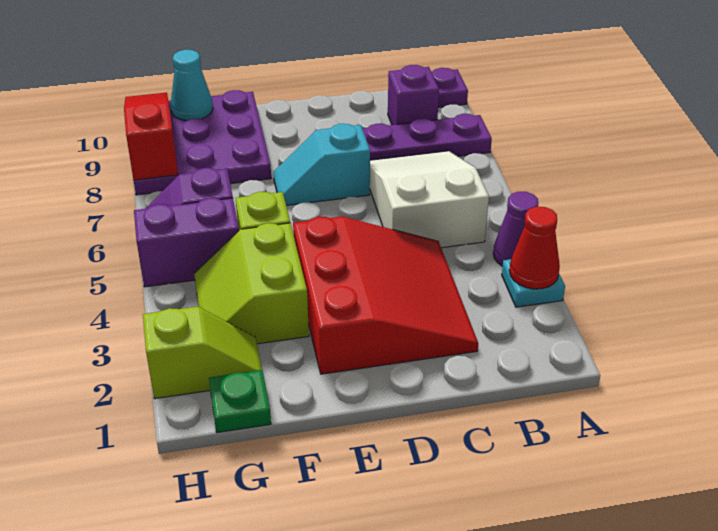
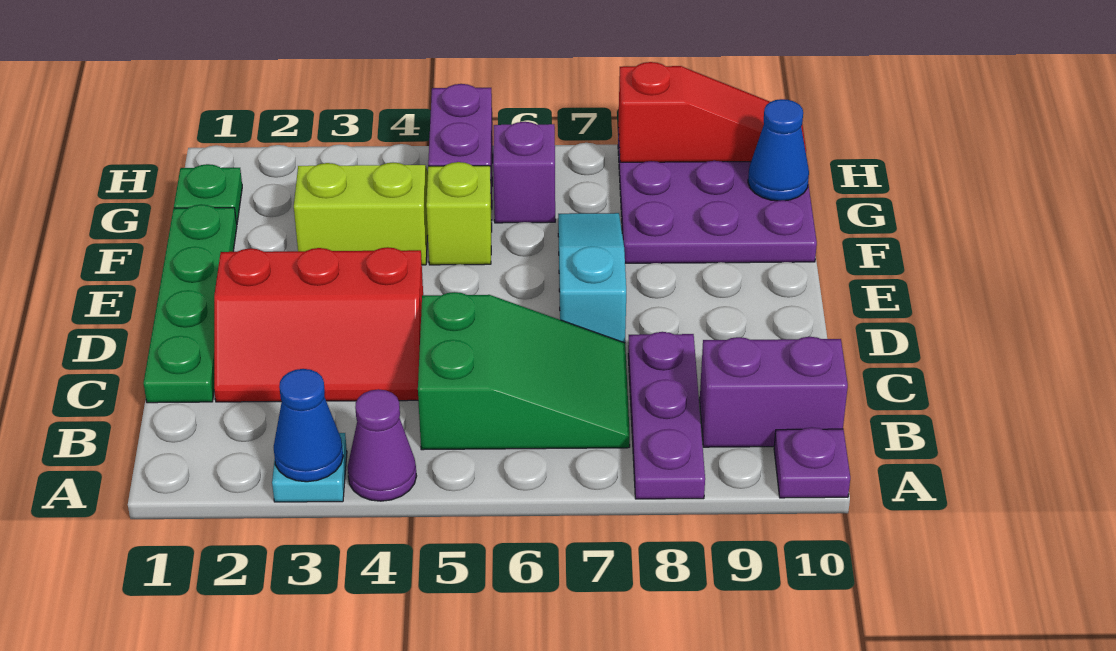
red 1x1 cone [509,207,560,289] -> blue 1x1 cone [274,369,343,482]
white 2x3 slope [370,151,489,248] -> green 2x3 slope [418,292,630,450]
purple 1x1 brick [388,65,439,125] -> purple 1x2 brick [700,337,848,447]
none -> green 1x4 plate [144,205,237,403]
red 3x3 slope [293,216,478,374] -> red 2x3 slope [214,247,423,402]
cyan 1x2 slope [273,124,370,205] -> cyan 1x3 slope [558,213,626,343]
lime 1x2 slope [143,307,262,399] -> none
cyan 1x1 cone [171,50,213,121] -> blue 1x1 cone [748,99,809,201]

